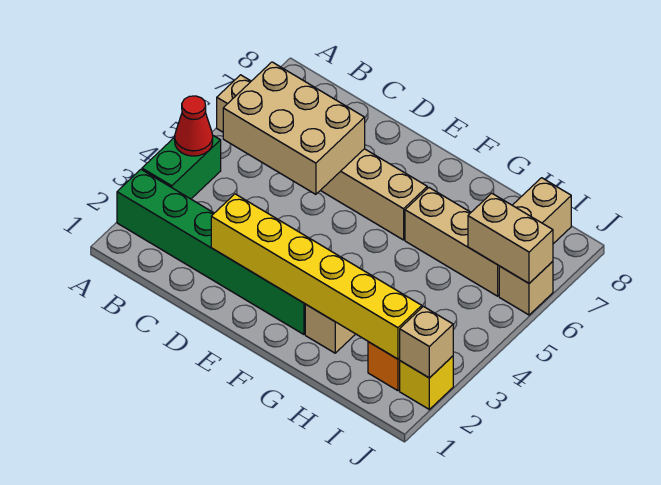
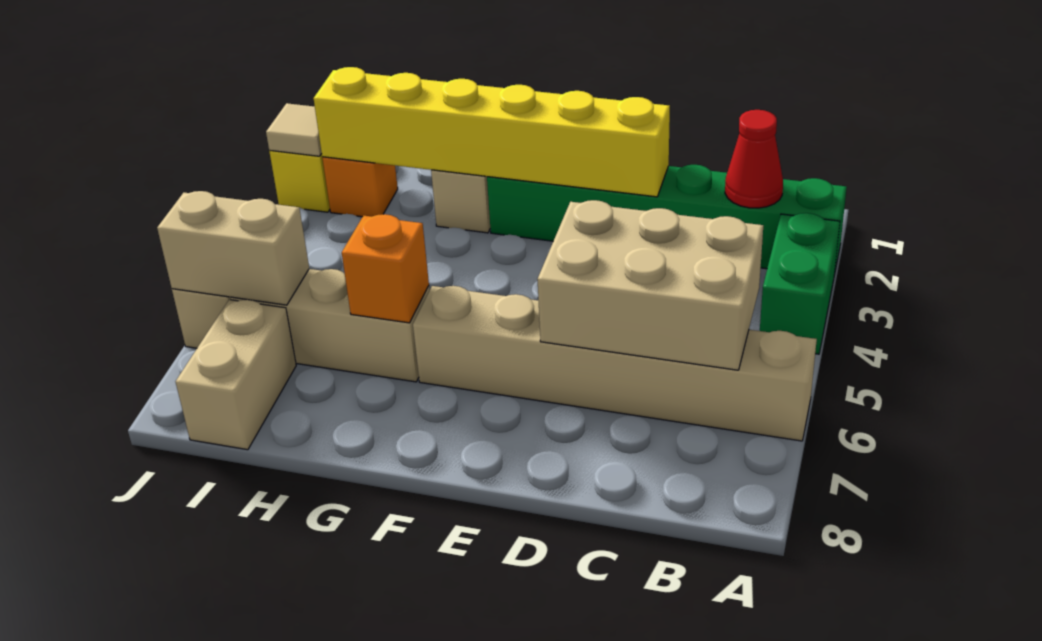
red 1x1 cone [175,96,213,156] -> red 1x1 cone moved to [725,110,783,208]
none -> orange 1x1 brick [342,214,429,323]
tan 1x1 brick [400,306,453,378] -> tan 1x1 tile [266,103,322,156]

